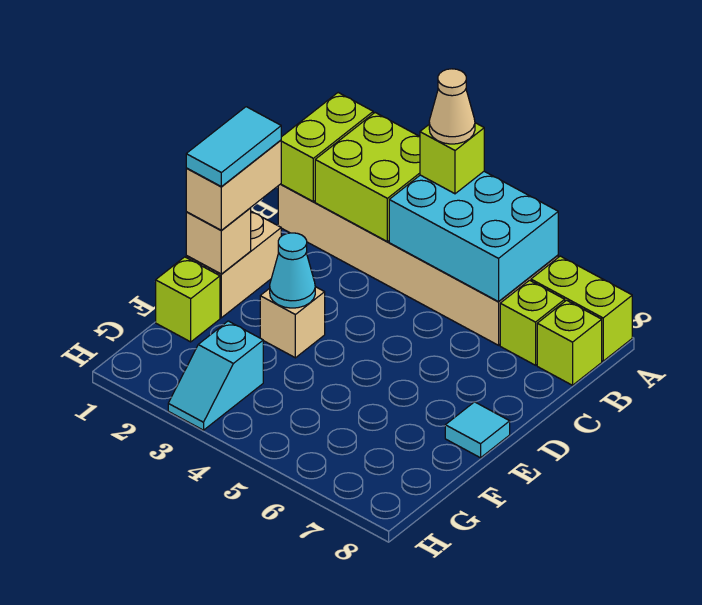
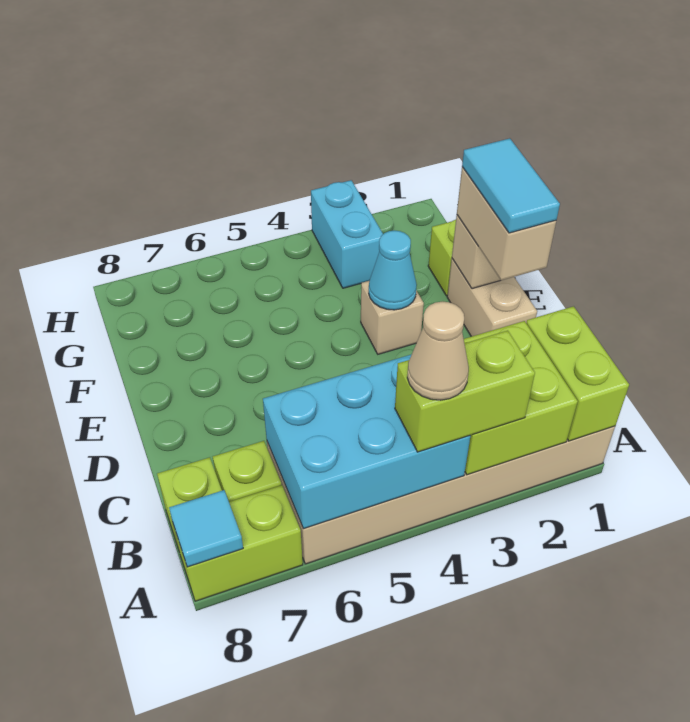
lime 1x1 brick [420,123,484,194] -> lime 1x2 brick [395,331,535,452]
cyan 1x1 tile [445,402,510,458] -> cyan 1x1 tile moved to [169,490,243,567]
cyan 1x2 slope [168,321,263,430] -> cyan 1x2 brick [311,180,383,288]

